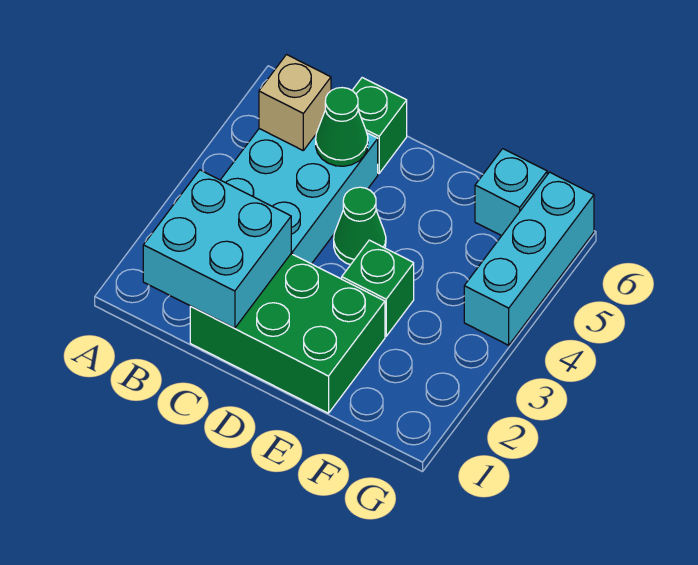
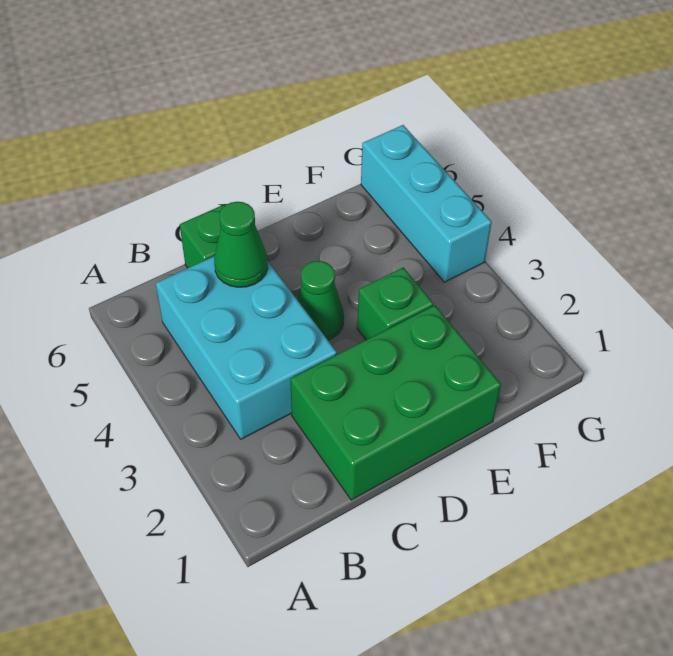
cyan 2x2 brick [143,170,291,328] -> none
tan 1x1 brick [259,55,331,150] -> none
cyan 1x1 brick [475,149,547,236] -> none

